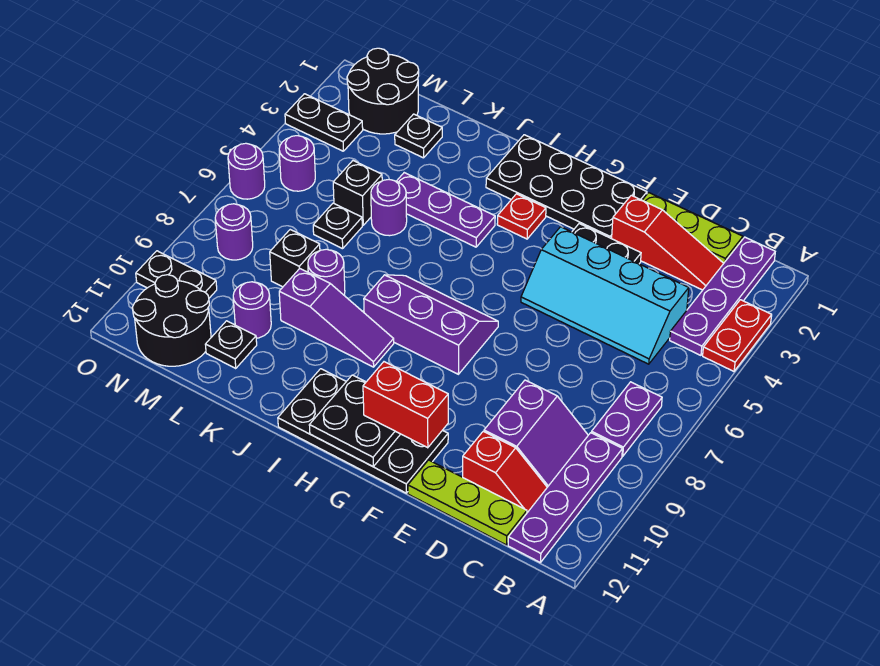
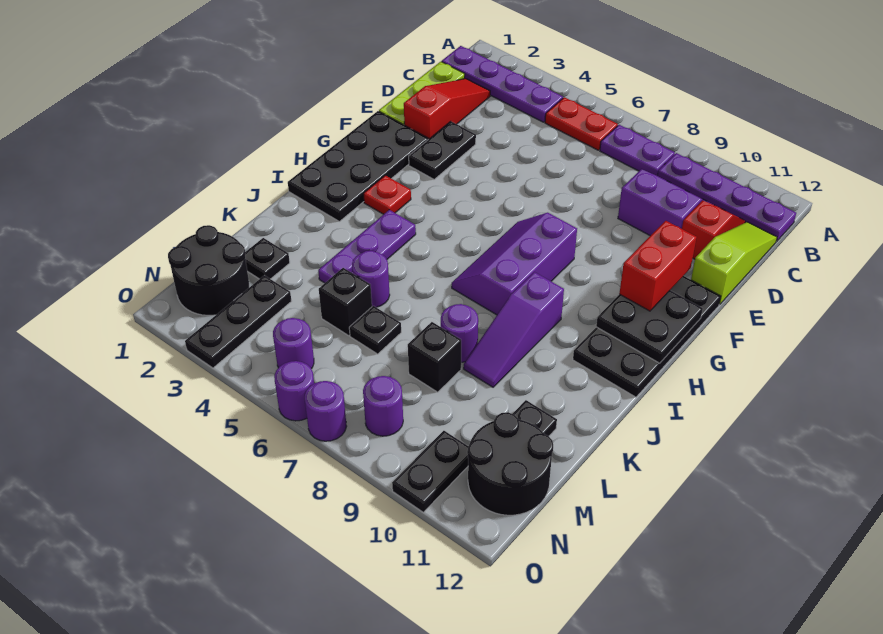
red 1x2 plate [703,300,772,371] -> red 1x2 plate moved to [545,97,618,150]
cyan 2x4 slope [521,227,689,364] -> none
lime 1x3 plate [408,460,527,545] -> lime 1x3 slope [691,222,777,305]
purple 1x3 slope [279,269,394,367] -> purple 1x3 slope turned to [464,272,564,387]
purple 1x1 round brick [233,282,271,338] -> purple 1x1 round brick moved to [305,381,347,441]
black 1x2 plate [285,94,363,151] -> black 1x3 plate [185,275,291,368]

